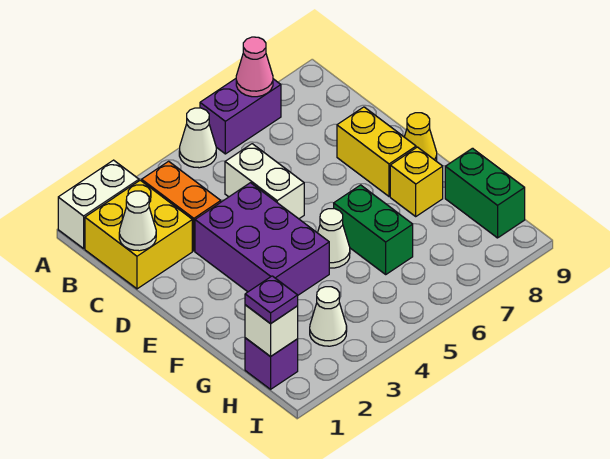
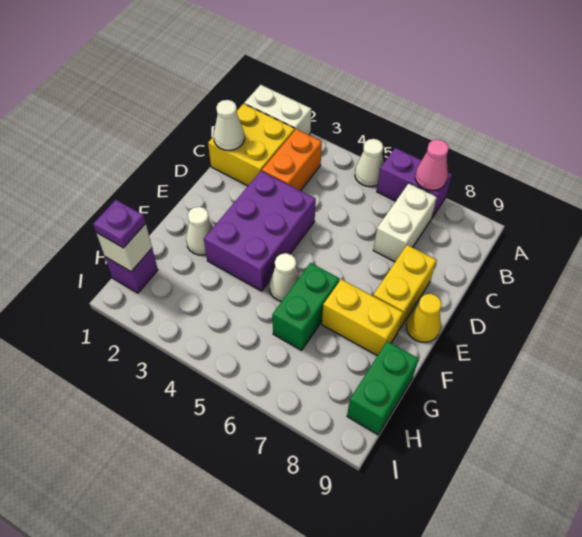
white 1x2 brick [225,144,304,219] -> white 1x2 brick moved to [373,183,437,262]
yellow 1x1 brick [390,147,443,216] -> yellow 1x2 brick [322,279,403,356]
white 1x1 cone [310,287,347,346] -> white 1x1 cone moved to [186,207,213,255]

